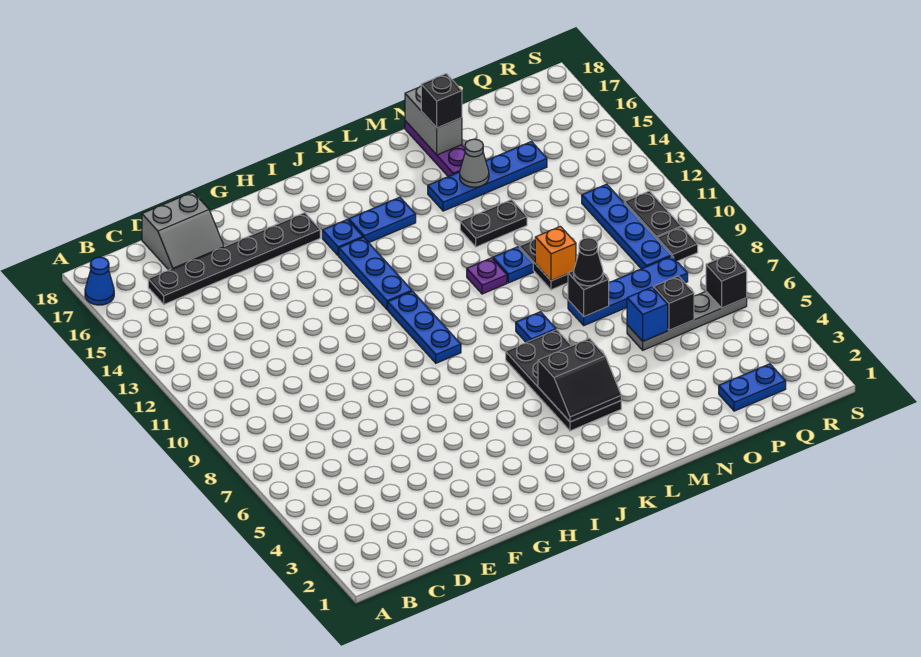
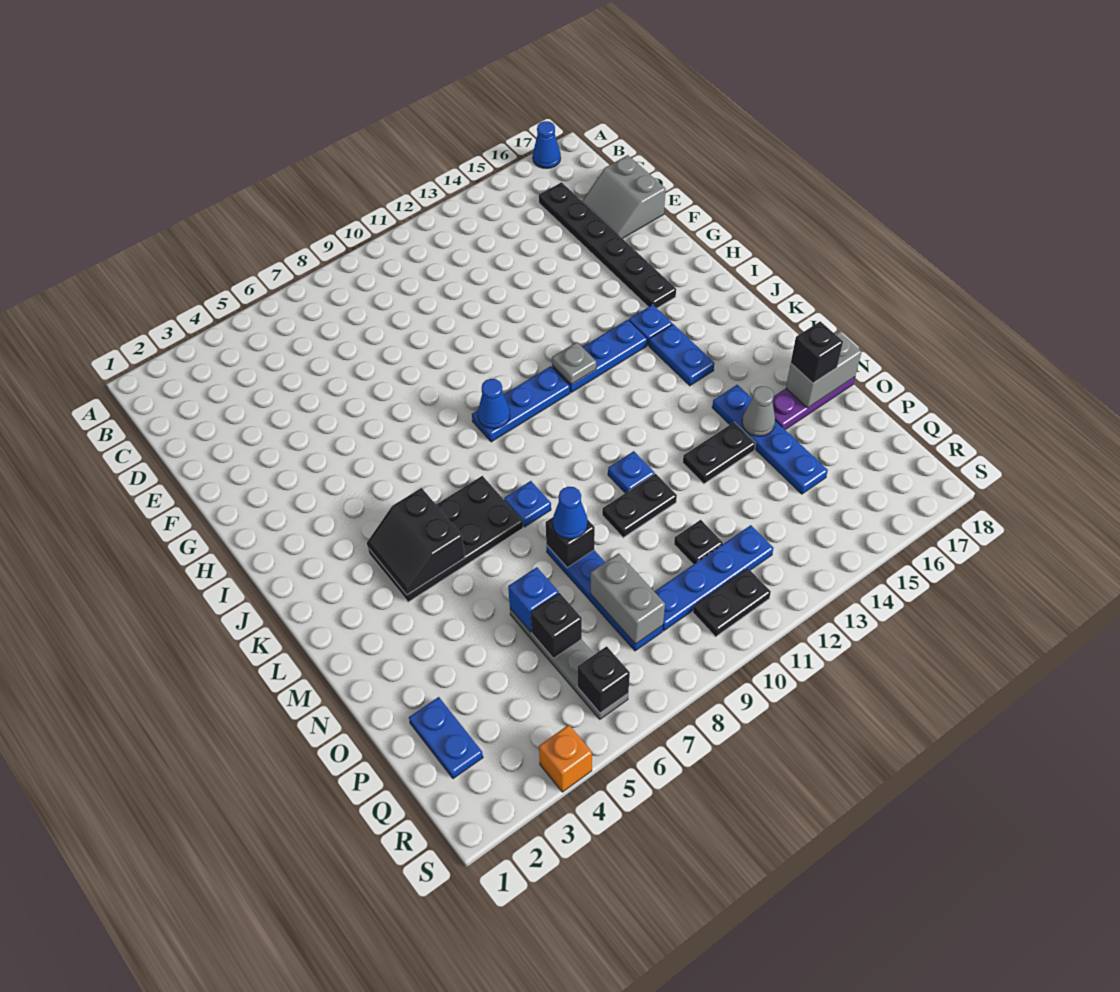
none -> blue 1x1 cone [478,379,510,429]
none -> grey 1x1 plate [552,342,596,384]
purple 1x1 plate [467,258,507,294] -> none
black 1x2 plate [460,200,527,247] -> black 1x2 plate turned to [683,422,756,484]
black 1x1 cone [574,238,603,286] -> blue 1x1 cone [553,487,588,539]
orange 1x1 brick [535,226,576,281] -> orange 1x1 brick moved to [539,725,592,792]
none -> grey 1x2 brick [591,553,665,644]
black 1x1 plate [657,227,698,261] -> black 1x1 plate moved to [674,520,723,564]

